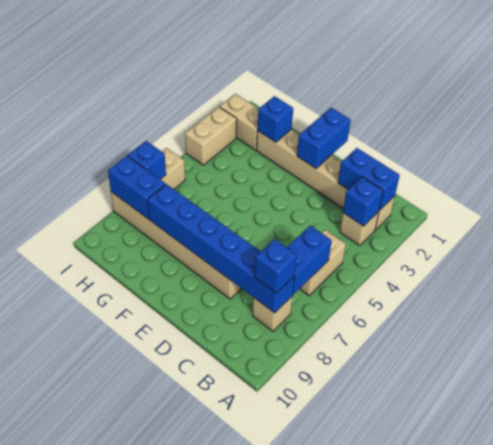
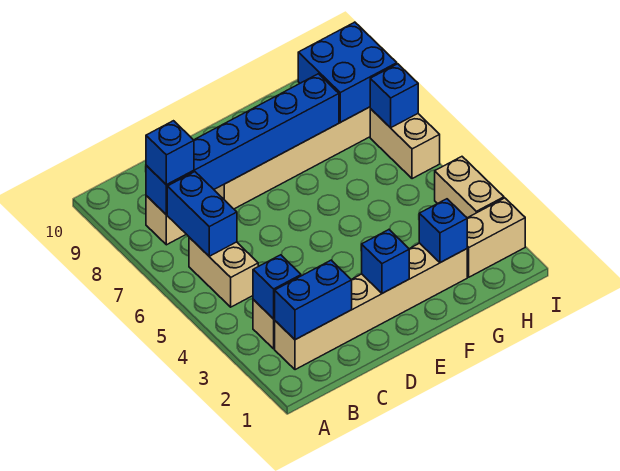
blue 1x2 brick [297,108,351,168] -> blue 1x1 brick [362,230,409,293]
blue 1x2 brick [108,156,165,219] -> blue 2x2 brick [298,22,397,122]

